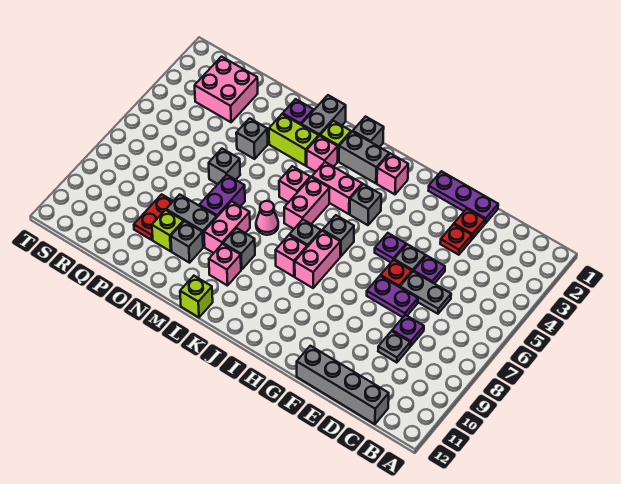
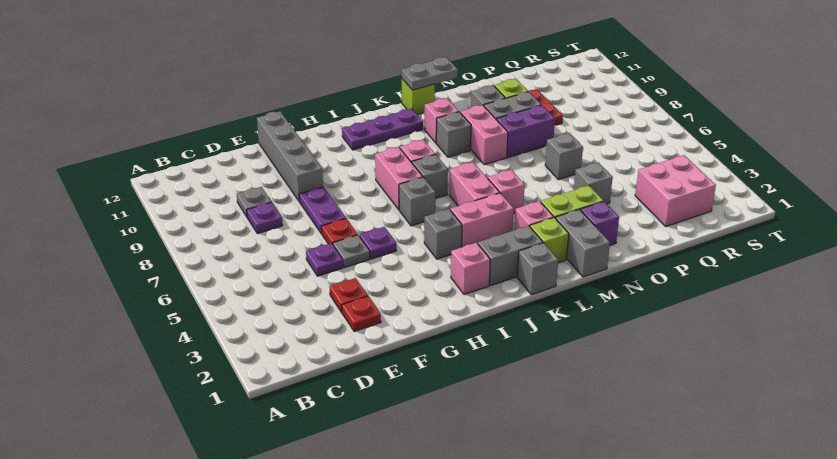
grey 1x4 brick [297,346,389,424] -> grey 1x4 brick turned to [257,111,323,201]
grey 1x2 plate [400,271,451,314] -> grey 1x2 plate moved to [402,57,458,90]
purple 1x3 plate [428,171,498,223] -> purple 1x3 plate moved to [342,109,423,150]
purple 1x2 plate [367,276,418,317] -> purple 1x2 plate turned to [299,187,346,233]
pink 1x1 cone [256,201,278,235] -> none
purple 1x2 brick [199,175,245,217] -> purple 1x2 brick turned to [497,105,555,157]

